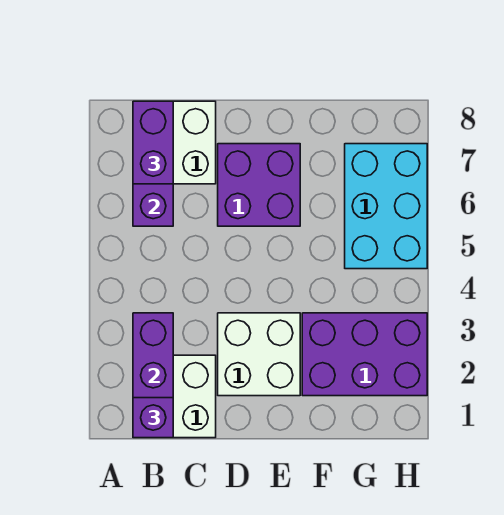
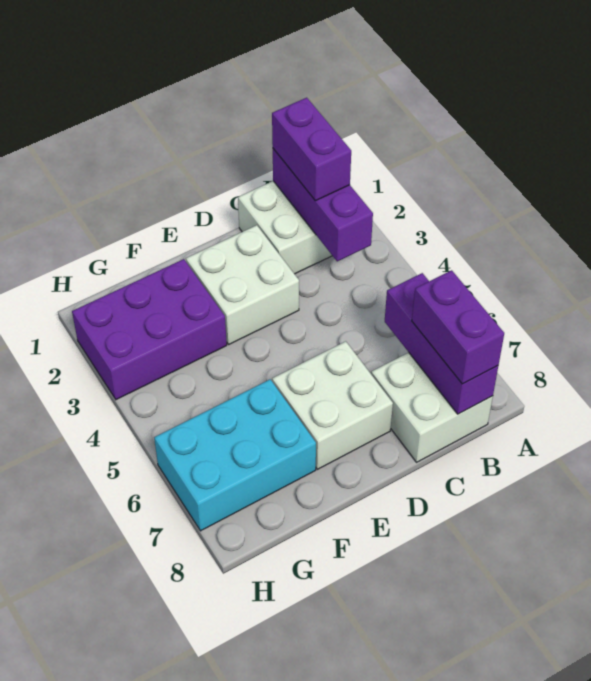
purple 1x1 brick [133,398,173,438] -> purple 1x2 brick [272,98,351,201]
purple 2x2 brick [218,144,300,226] -> white 2x2 brick [272,341,393,469]
cyan 2x3 brick [345,144,427,269] -> cyan 2x3 brick turned to [154,379,316,531]

